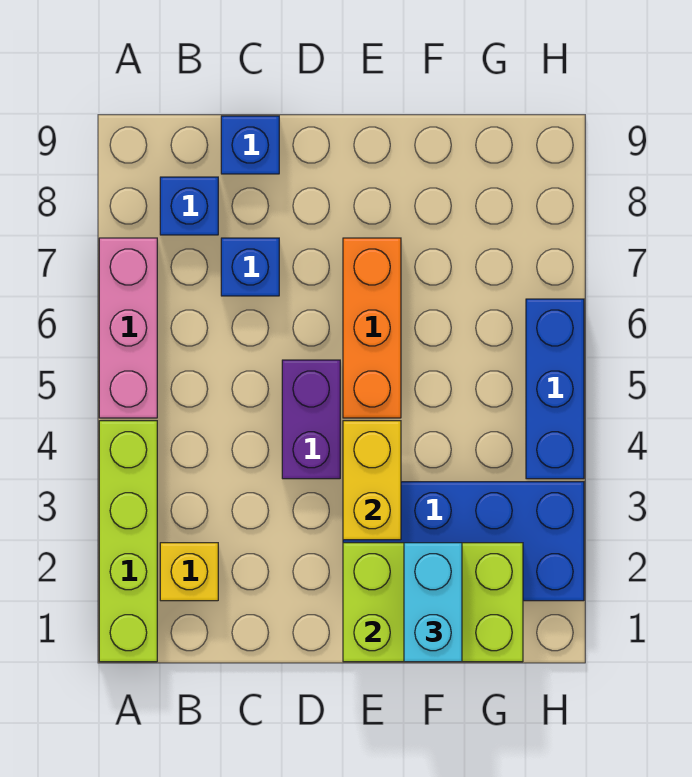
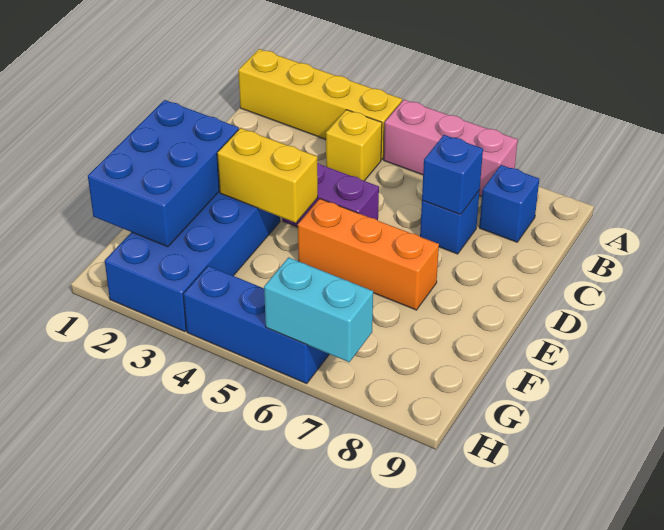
lime 1x4 brick [99,421,157,662] -> yellow 1x4 brick [238,49,402,160]
yellow 1x1 brick [160,543,218,601] -> yellow 1x1 brick moved to [326,110,382,181]
blue 1x1 brick [221,116,279,174] -> blue 1x1 brick moved to [422,135,483,215]
lime 2x3 brick [343,543,523,662] -> blue 2x3 brick [88,100,239,247]
cyan 1x2 brick [404,543,462,662] -> cyan 1x2 brick moved to [264,257,373,362]

